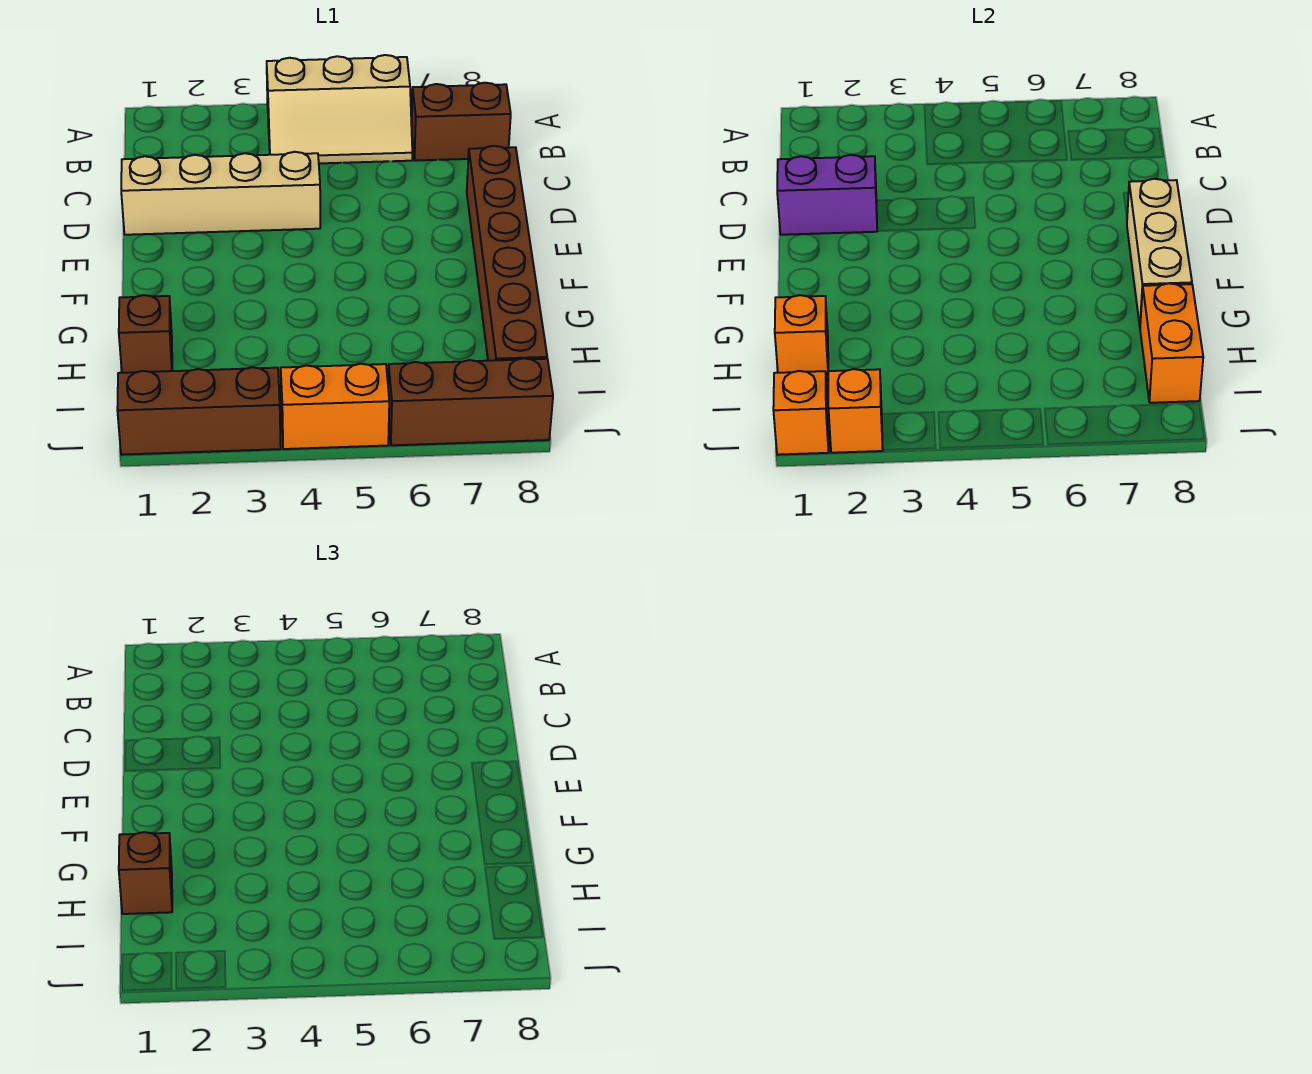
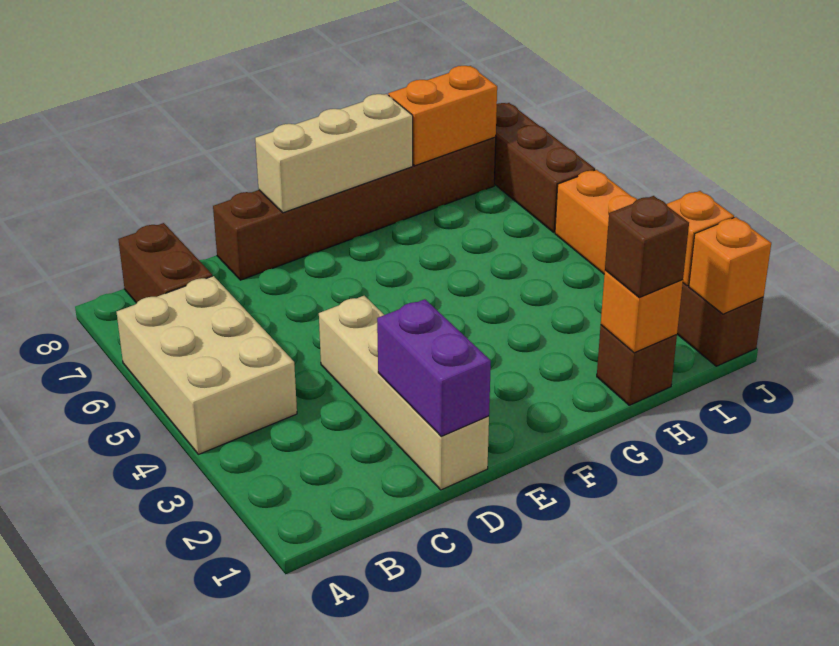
tan 2x3 slope [267,55,412,163] -> tan 2x3 brick [117,276,297,454]

